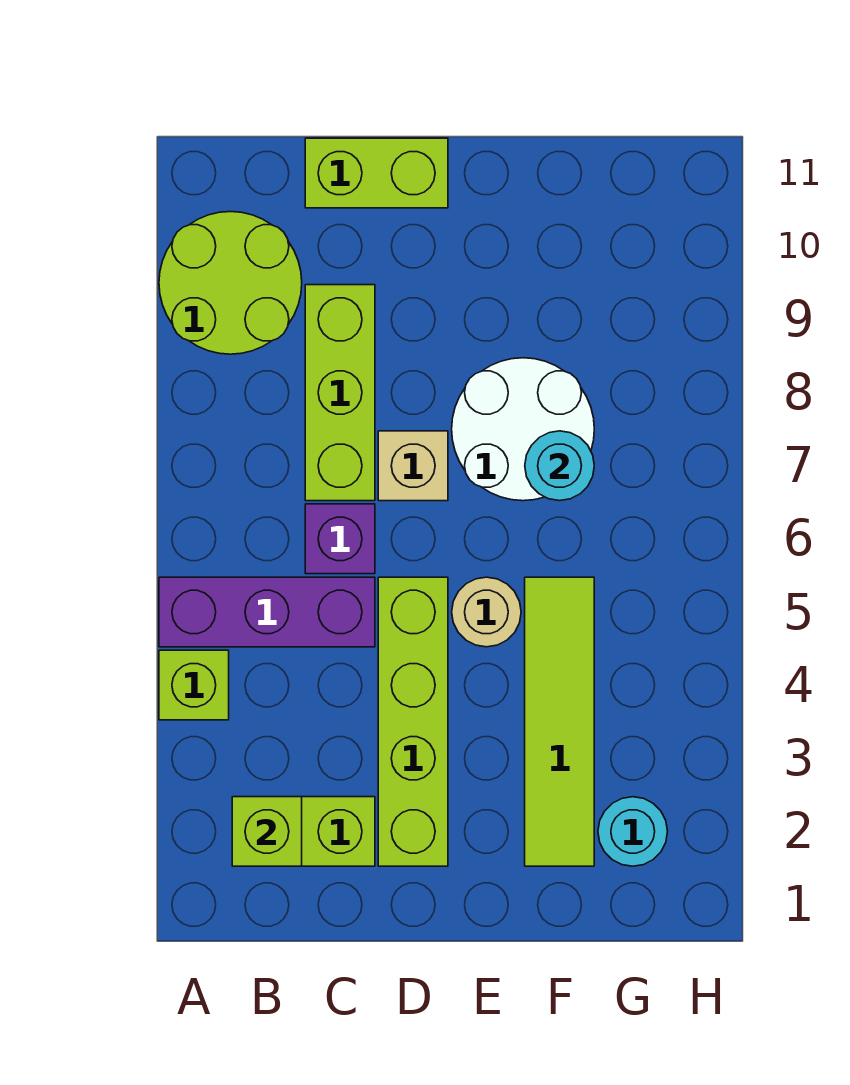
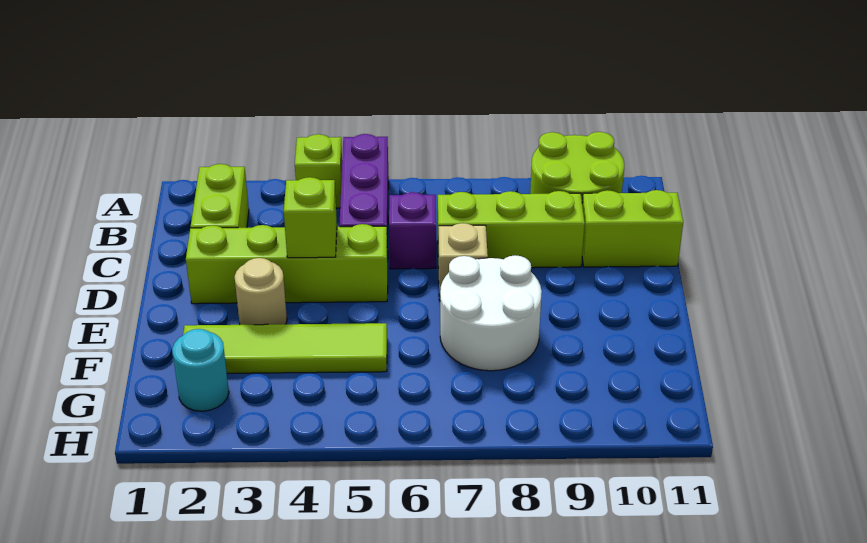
lime 1x1 brick [232,797,302,866] -> lime 1x1 brick moved to [284,177,337,258]
lime 1x2 brick [305,138,448,208] -> lime 1x2 brick turned to [582,190,683,267]
tan 1x1 round brick [452,577,521,647] -> tan 1x1 round brick moved to [235,258,287,325]
cyan 1x1 round brick [525,431,594,501] -> none

